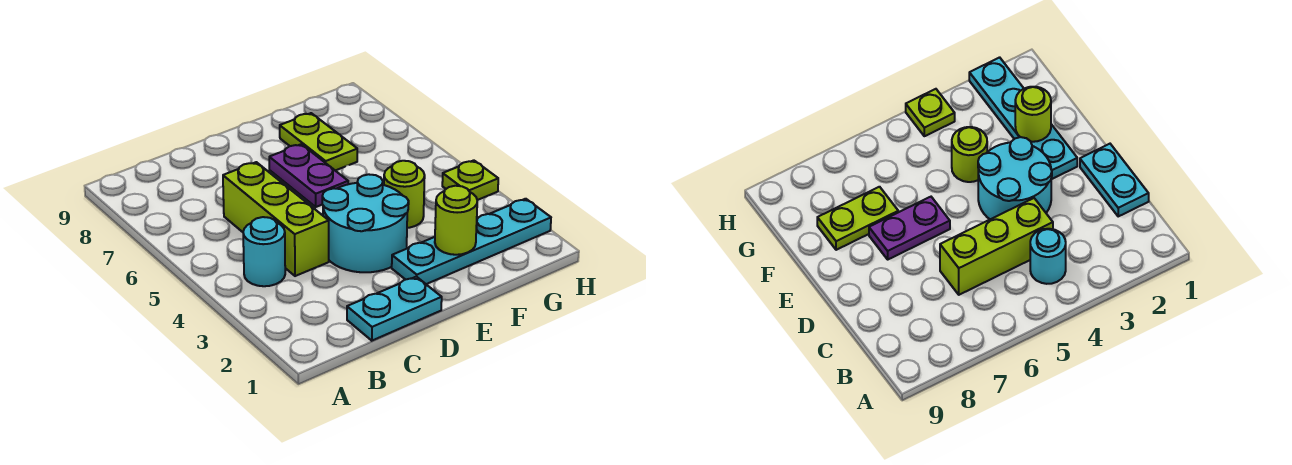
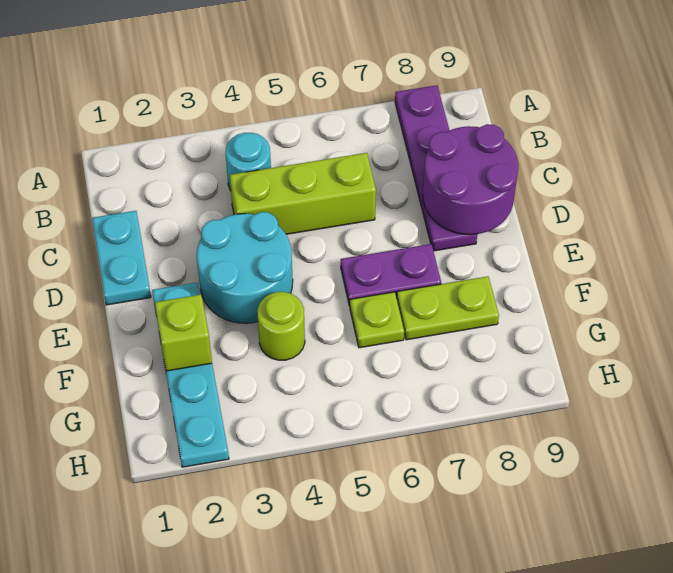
none -> purple 1x4 plate [395,85,477,251]
none -> purple 2x2 round brick [423,124,518,235]
lime 1x1 round brick [435,186,477,255] -> lime 1x1 brick [154,295,212,371]
lime 1x1 plate [442,160,498,200] -> lime 1x1 plate moved to [350,292,404,348]

